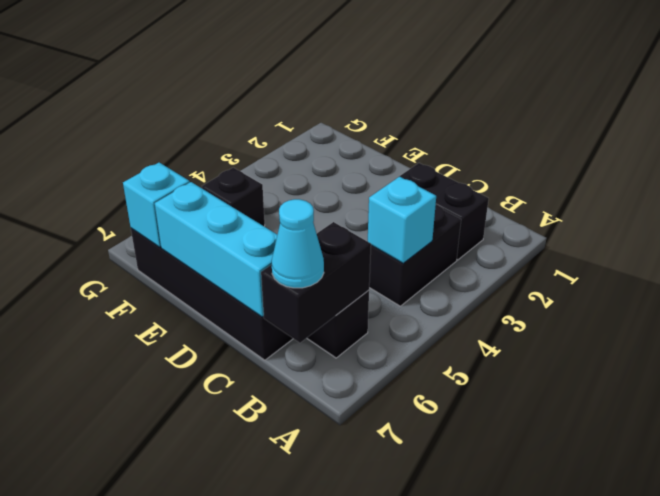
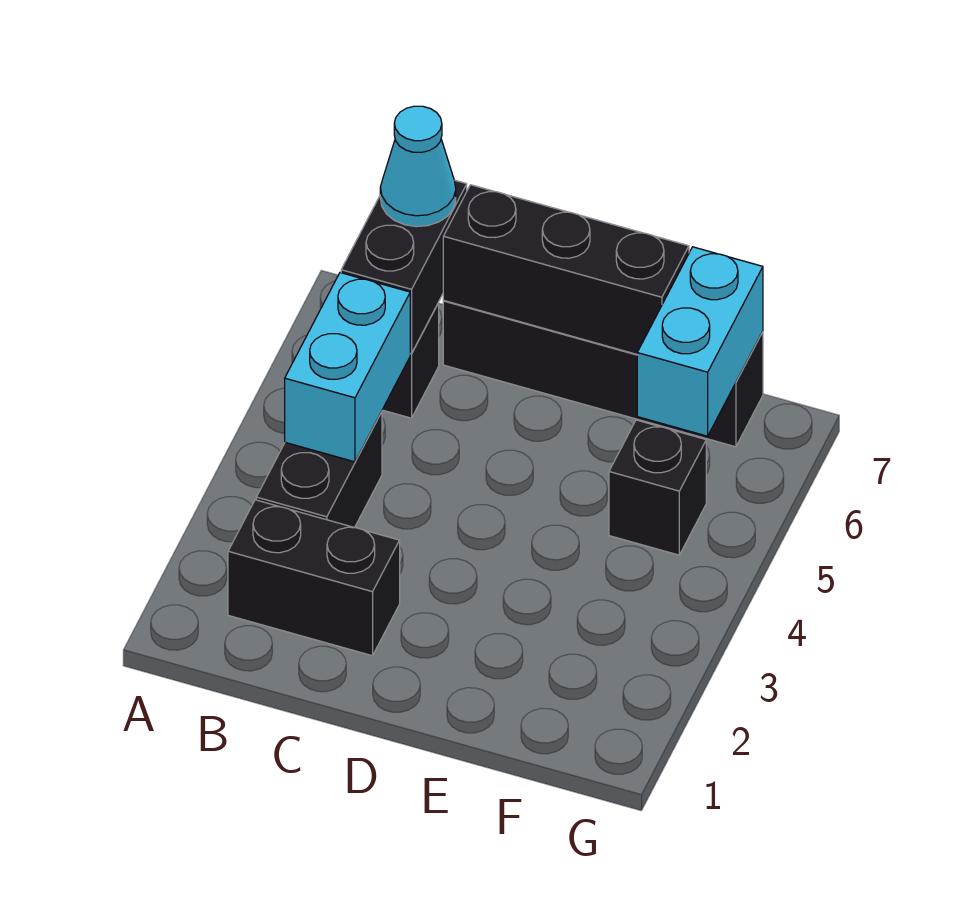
cyan 1x1 brick [368,176,436,263] -> cyan 1x2 brick [285,273,410,462]
cyan 1x3 brick [155,182,277,317] -> black 1x3 brick [443,185,689,354]
cyan 1x1 brick [123,162,190,247] -> cyan 1x2 brick [637,247,763,436]

